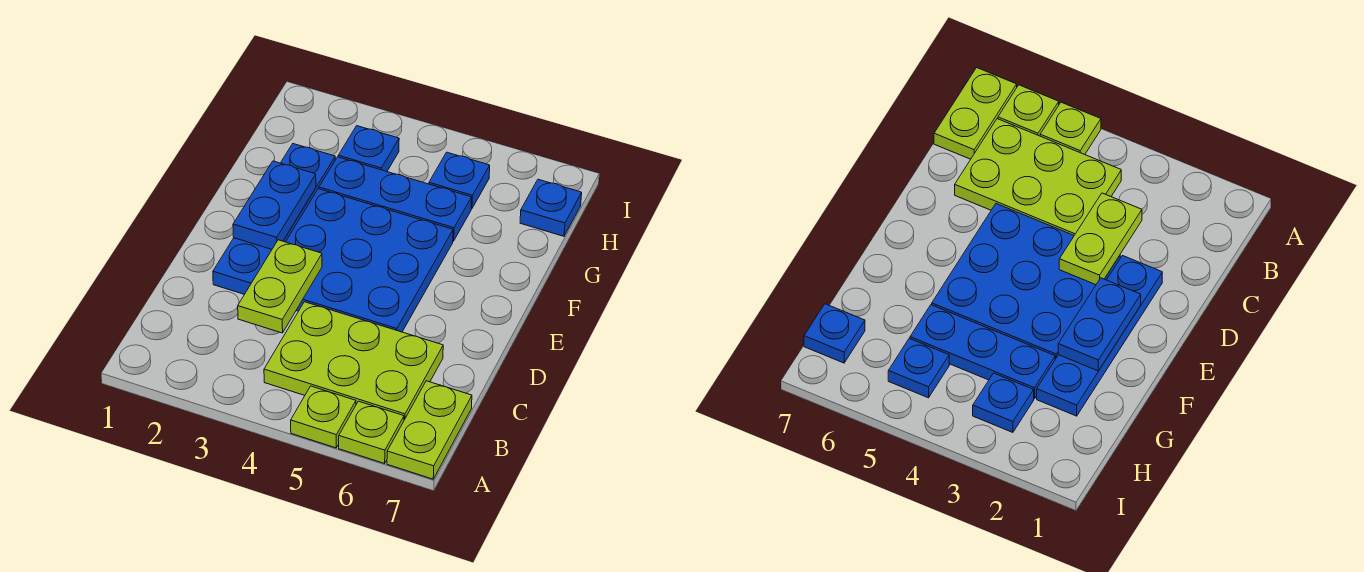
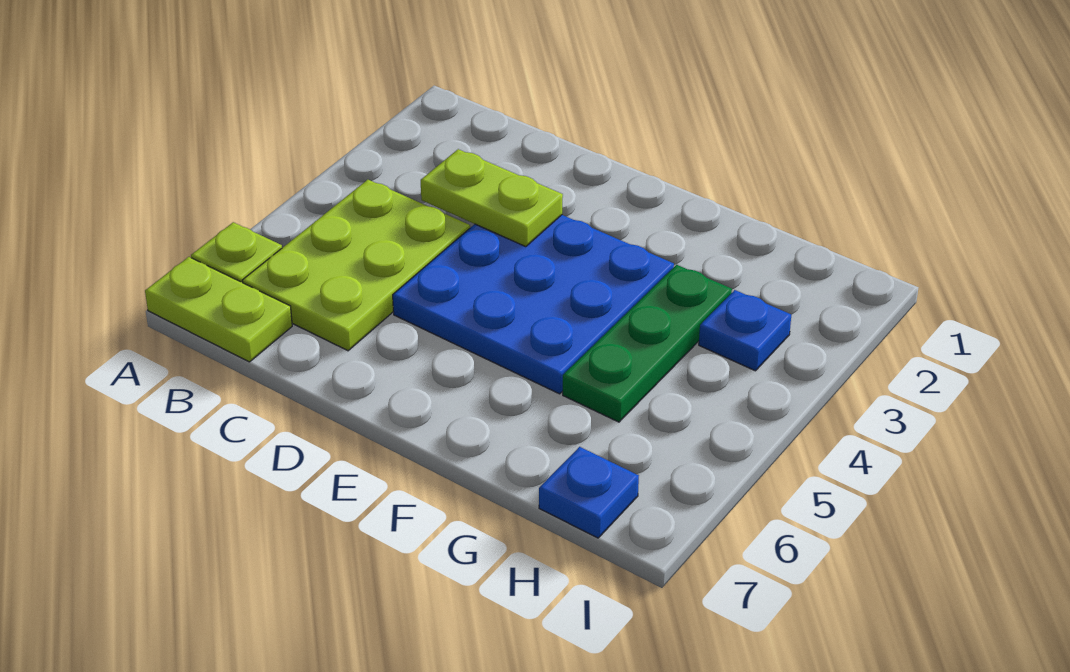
lime 1x1 plate [291,386,356,448] -> none
blue 1x4 plate [213,144,335,294] -> none
blue 1x2 plate [233,161,316,249] -> none
blue 1x3 plate [319,157,472,241] -> green 1x3 plate [563,265,732,422]
blue 1x1 plate [429,152,490,209] -> none

